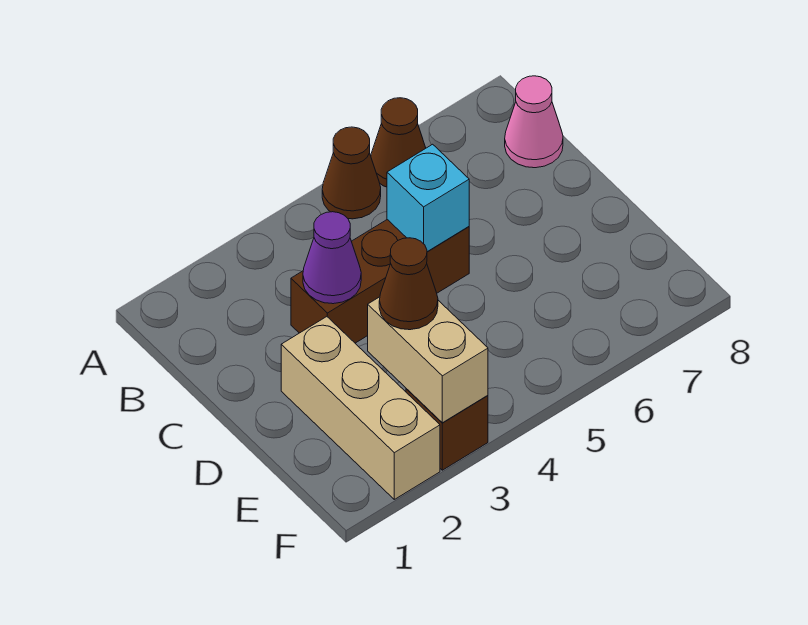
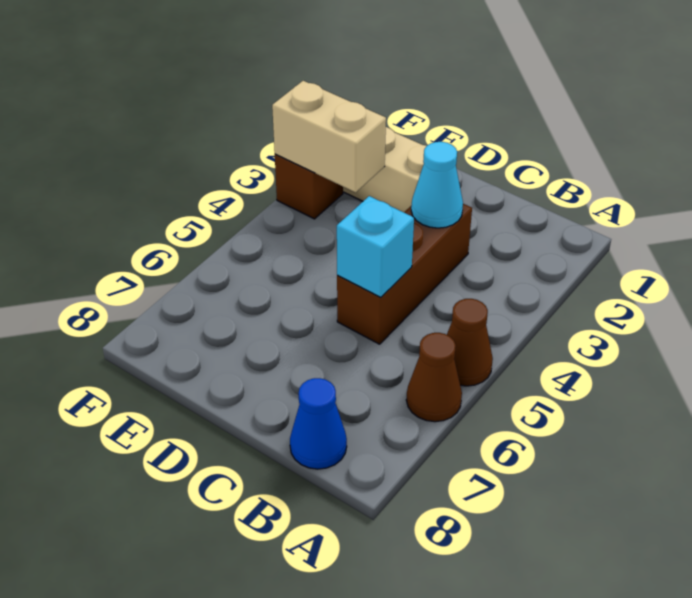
pink 1x1 cone [505,76,563,168] -> blue 1x1 cone [290,378,347,469]
purple 1x1 cone [303,212,361,304] -> cyan 1x1 cone [411,142,463,228]
brown 1x1 cone [379,238,438,330] -> none

